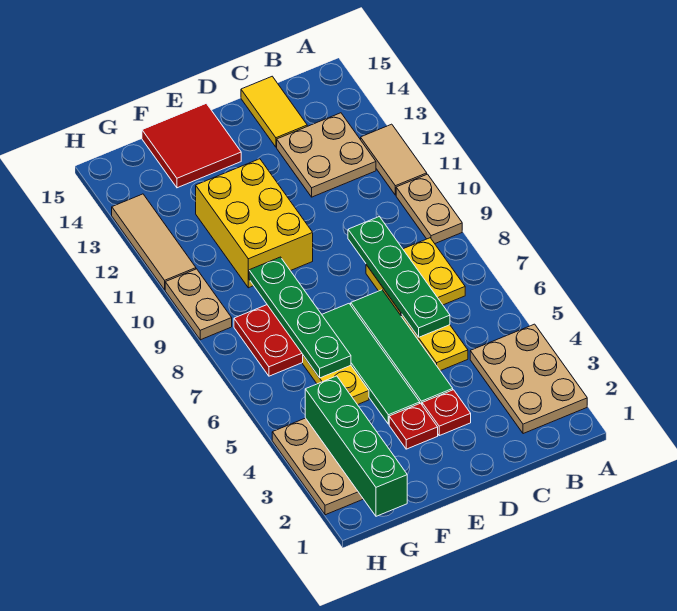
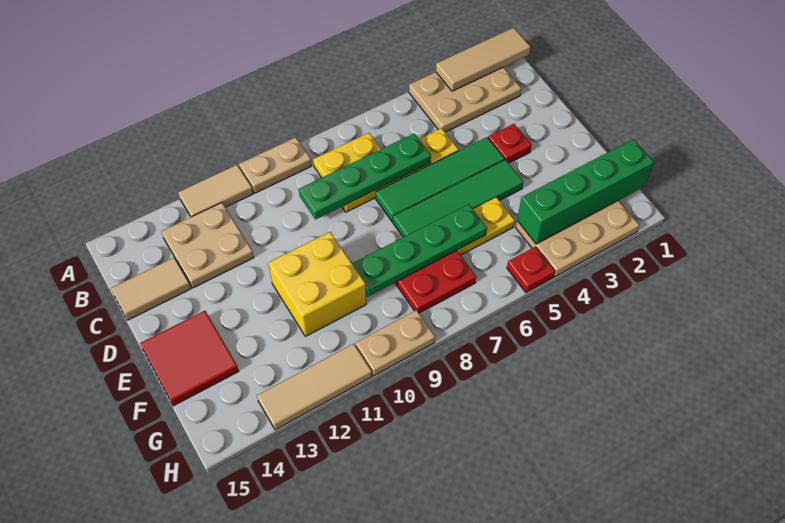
none -> tan 1x3 tile [436,28,531,91]
yellow 1x2 tile [241,76,307,147] -> tan 1x2 tile [111,258,191,320]
red 1x1 plate [389,403,438,449] -> red 1x1 plate moved to [507,247,555,293]
yellow 2x3 brick [196,159,313,288] -> yellow 2x2 brick [268,232,366,336]

